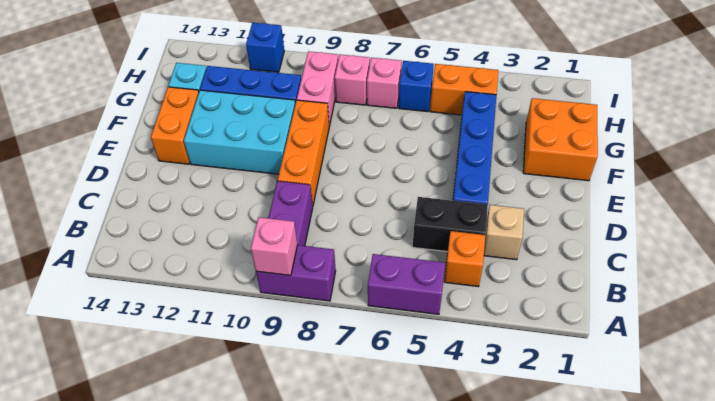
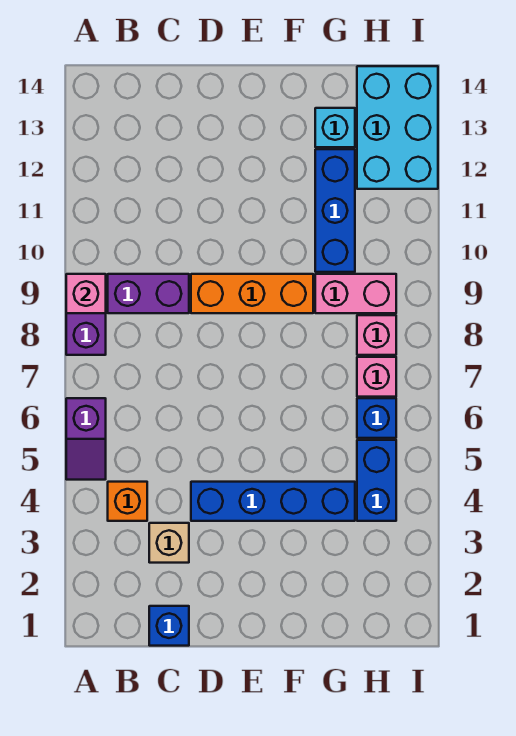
purple 1x2 brick [368,254,445,314] -> purple 1x2 slope [66,398,106,480]
black 1x2 brick [413,197,488,252] -> none
cyan 2x3 brick [184,90,295,174] -> cyan 2x3 brick moved to [357,66,438,189]
orange 1x2 brick [151,87,199,164] -> none
orange 2x2 brick [523,98,598,181] -> none
orange 1x2 brick [430,64,498,115] -> blue 1x2 brick [357,440,396,521]
blue 1x1 brick [246,23,284,72] -> blue 1x1 brick moved to [149,606,189,646]

